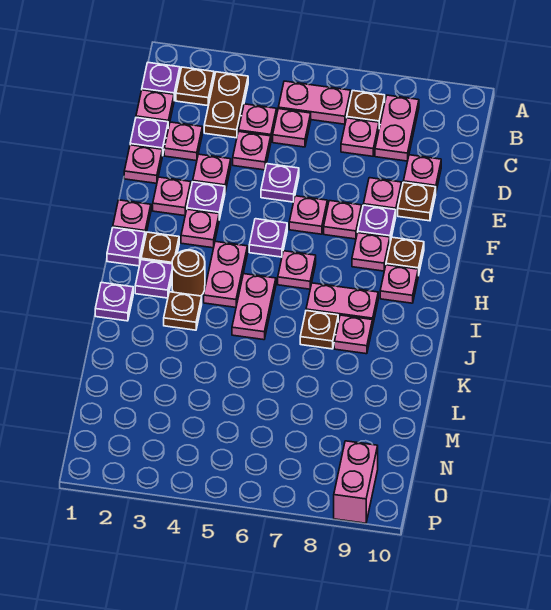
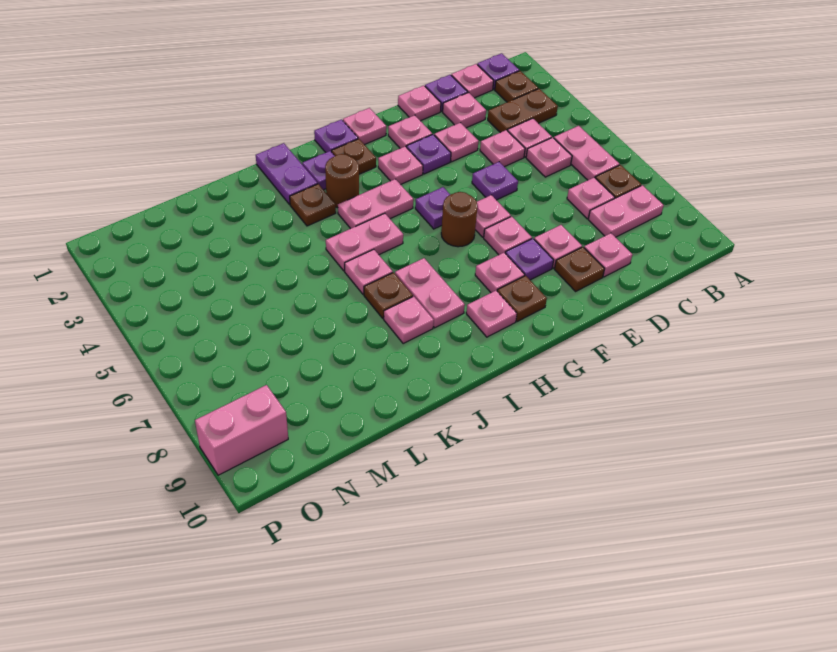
none -> brown 1x1 round brick [441,192,478,247]
pink 1x1 plate [278,251,316,289] -> pink 1x1 plate moved to [345,249,393,294]
purple 1x1 plate [95,282,133,321] -> purple 1x2 plate [256,143,318,205]

